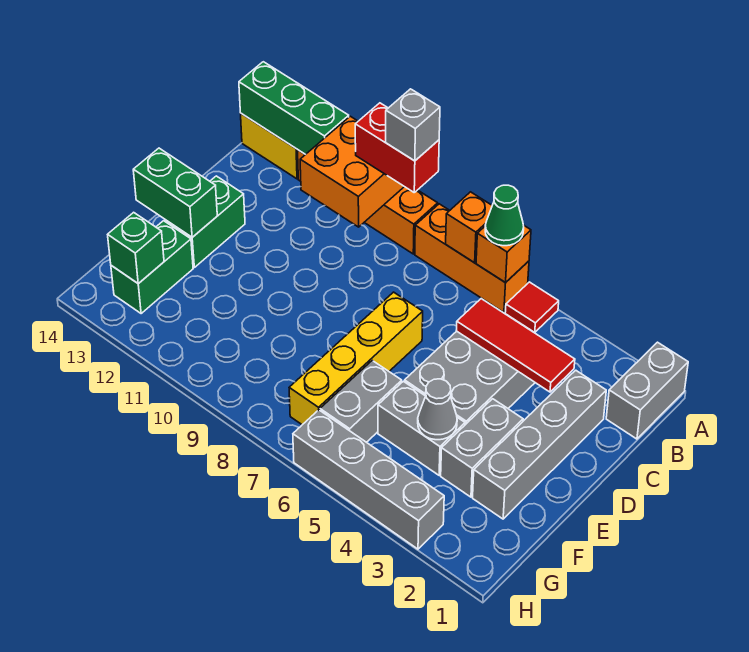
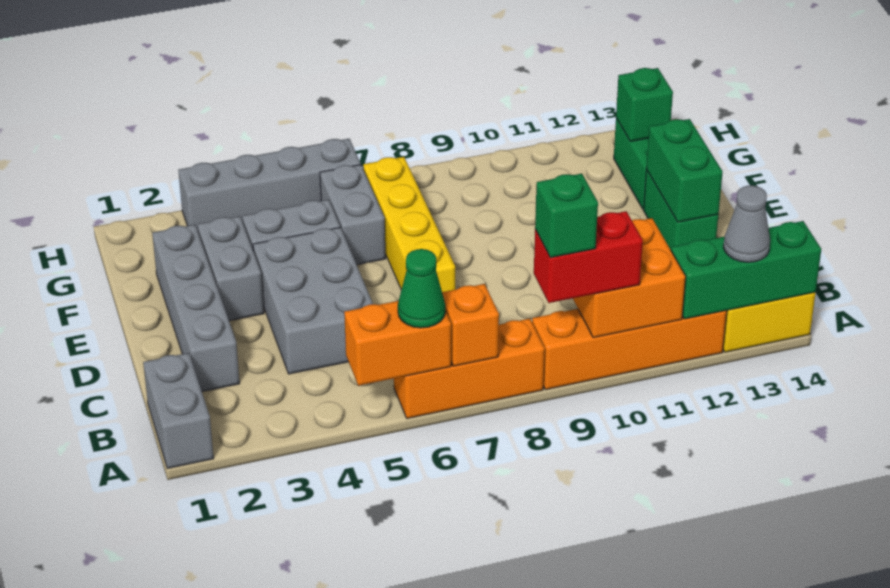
red 1x1 tile [505,282,559,332] -> none
orange 1x1 brick [476,225,531,283] -> orange 1x2 brick [344,301,451,386]
grey 1x1 brick [386,89,440,161] -> green 1x1 brick [535,174,598,258]
red 1x3 tile [456,299,575,392] -> none
green 1x2 brick [133,148,217,237] -> green 1x2 brick turned to [646,119,723,222]
grey 1x1 cone [418,379,457,440] -> grey 1x1 cone moved to [723,186,770,262]

